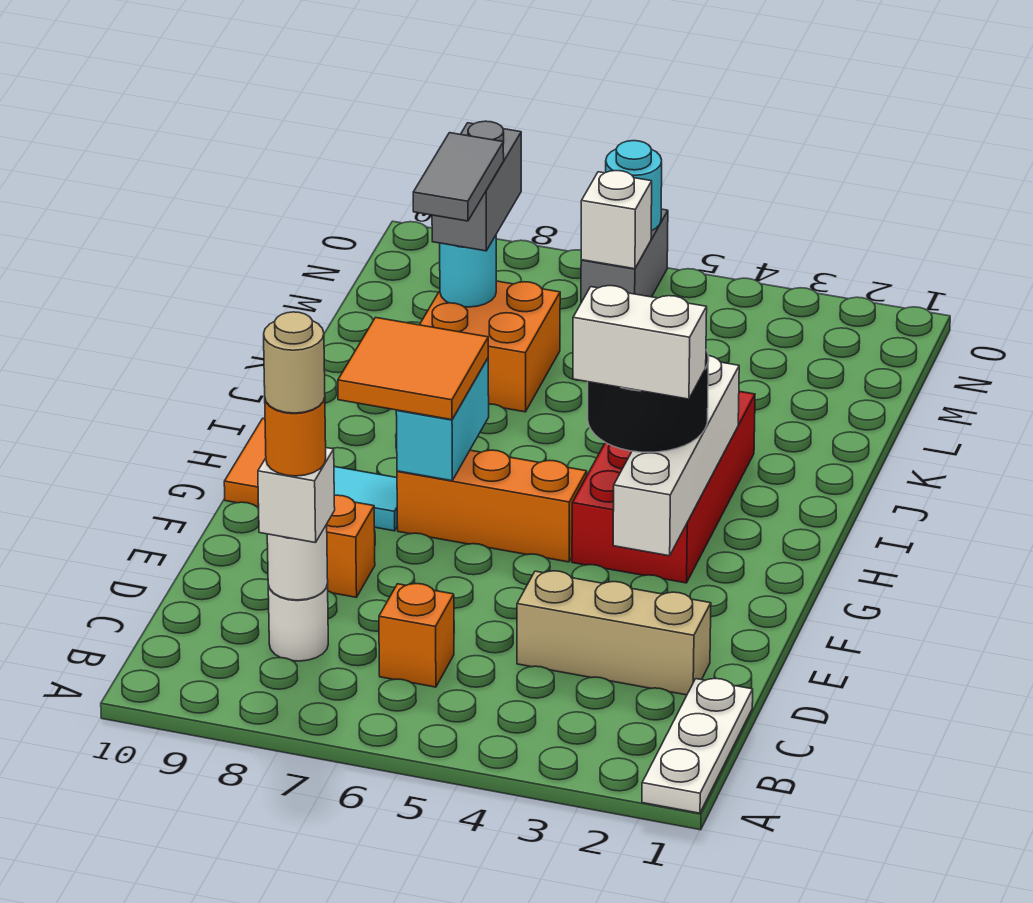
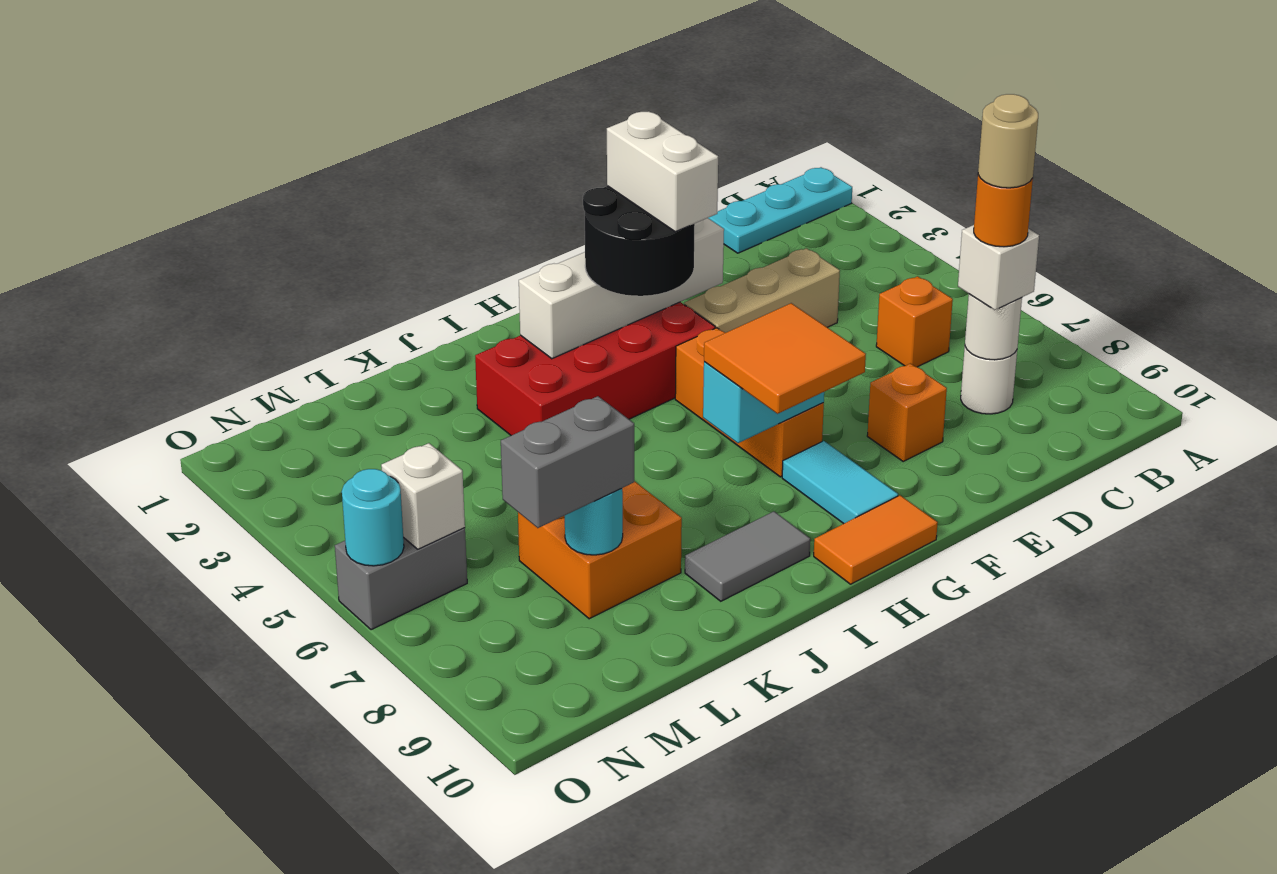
white 1x3 plate [642,679,753,813] -> cyan 1x3 plate [709,167,852,253]
tan 1x3 brick [517,571,711,695] -> tan 1x3 brick turned to [684,248,840,333]
grey 1x2 tile [413,133,504,221] -> grey 1x2 tile moved to [685,511,810,601]

